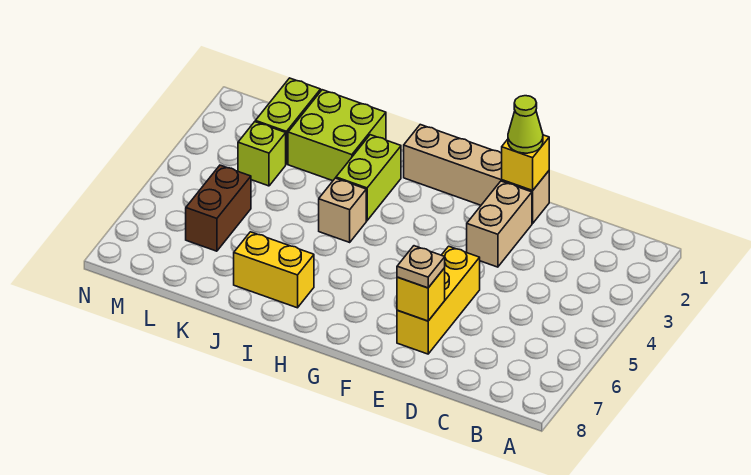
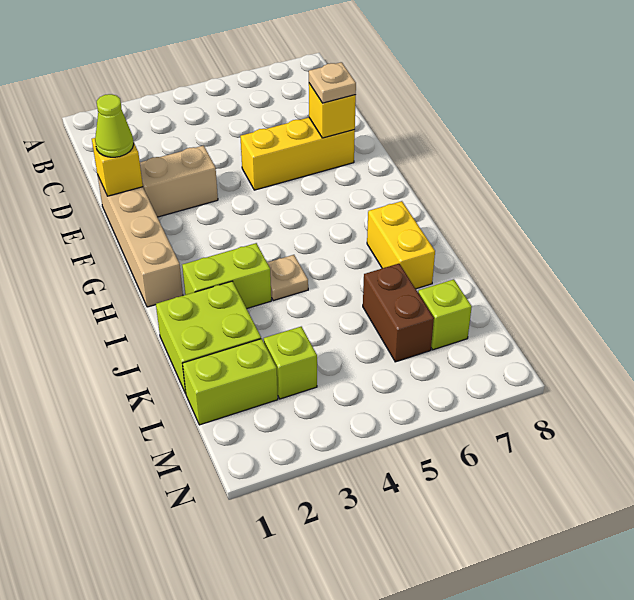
tan 1x1 brick [319,178,366,242] -> tan 1x1 plate [267,255,308,301]
brown 1x2 brick [186,165,251,251] -> brown 1x2 brick turned to [363,264,434,362]
none -> lime 1x1 brick [418,279,472,350]

